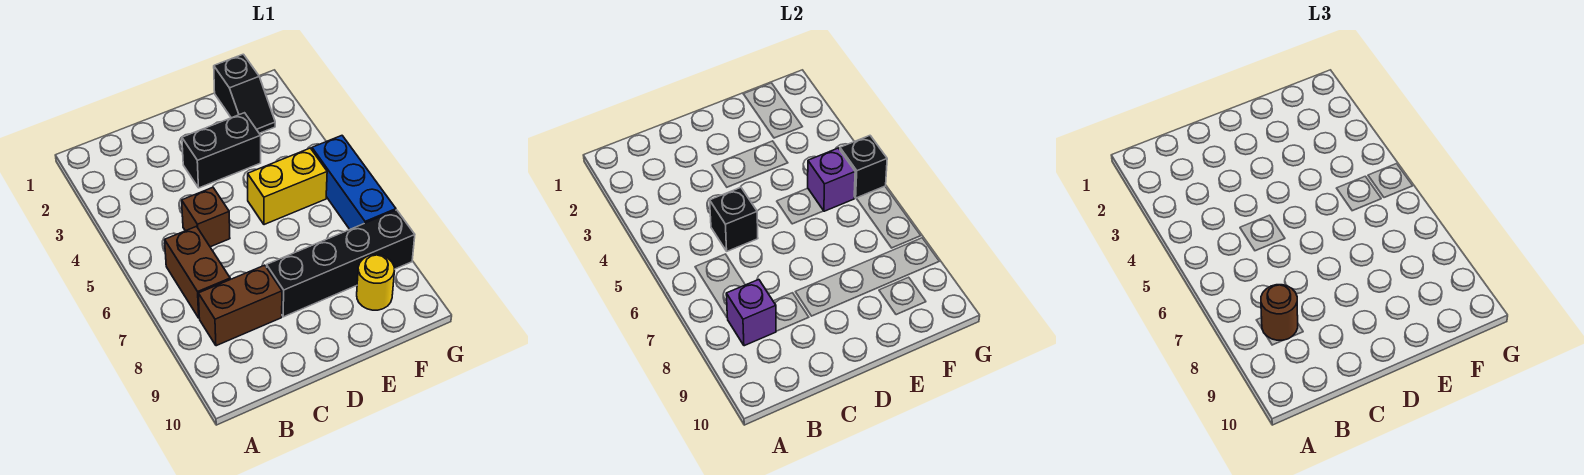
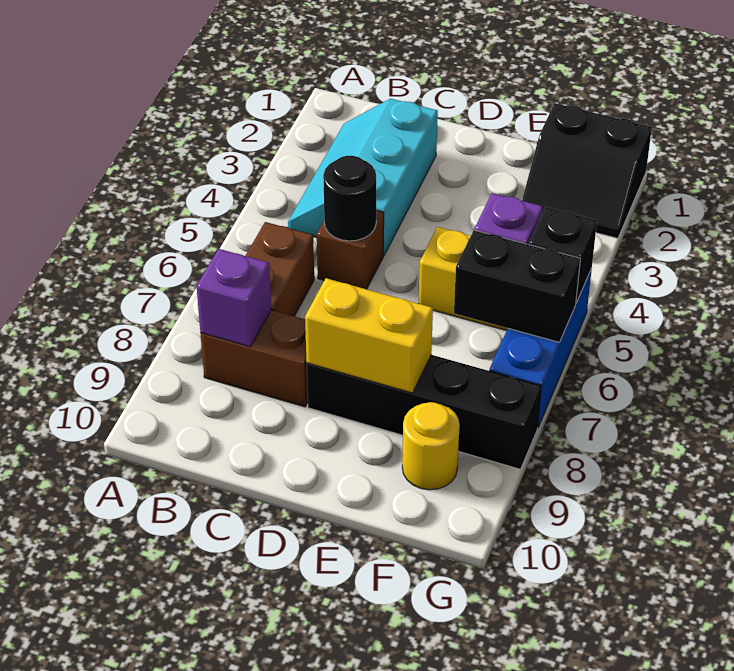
none -> cyan 2x3 slope [288,99,438,256]
brown 1x1 round brick [1261,285,1298,341] -> none
black 1x1 brick [710,187,758,251] -> black 1x1 round brick [323,156,376,241]
black 1x2 brick [182,113,261,188] -> black 1x2 brick moved to [454,230,580,342]
none -> yellow 1x2 brick [305,278,433,393]
black 1x2 slope [214,54,275,133] -> black 2x2 slope [522,103,652,238]

